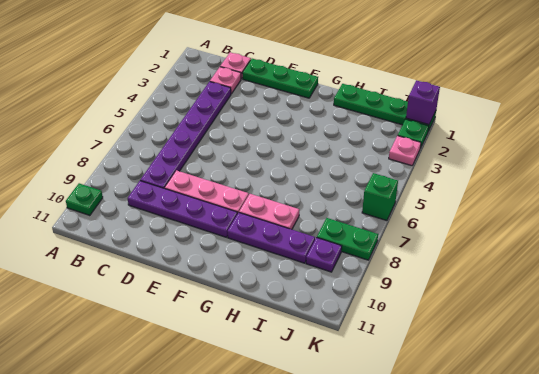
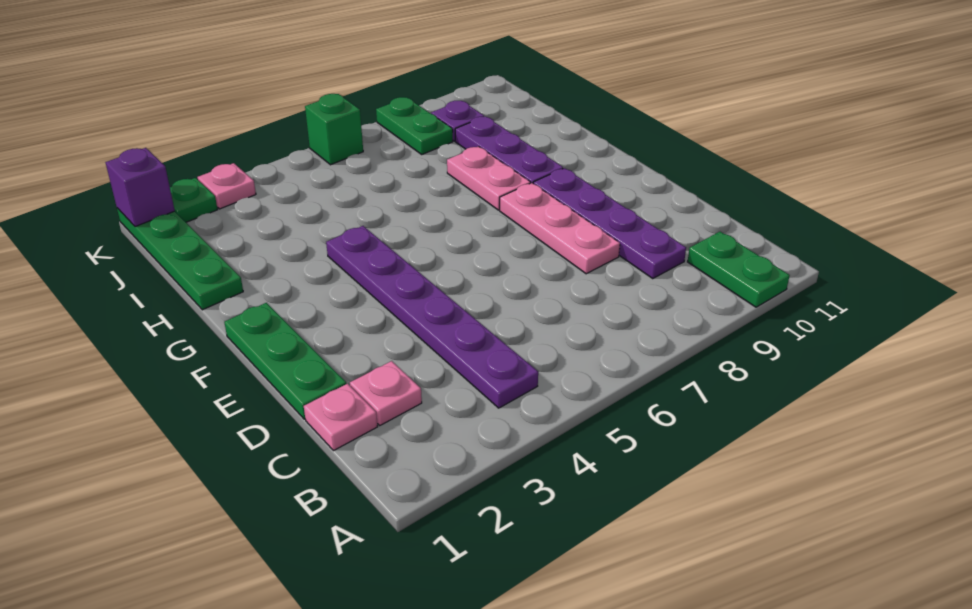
green 1x1 plate [66,183,103,216] -> green 1x2 plate [688,232,790,307]
purple 1x6 plate [140,82,231,188] -> purple 1x6 plate turned to [326,226,538,408]

